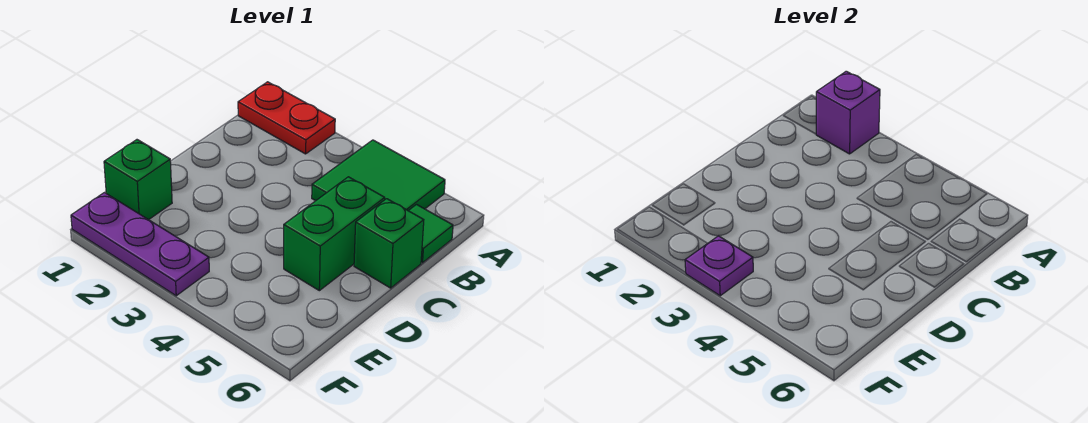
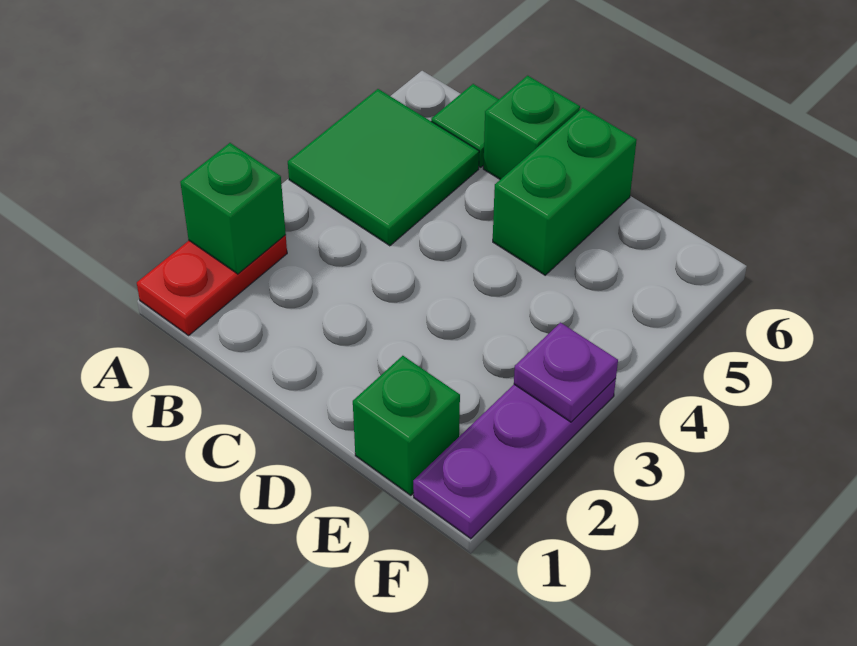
purple 1x1 brick [816,71,880,154] -> green 1x1 brick [180,143,286,274]
green 1x2 brick [284,177,385,291] -> green 1x2 brick turned to [493,108,637,275]

